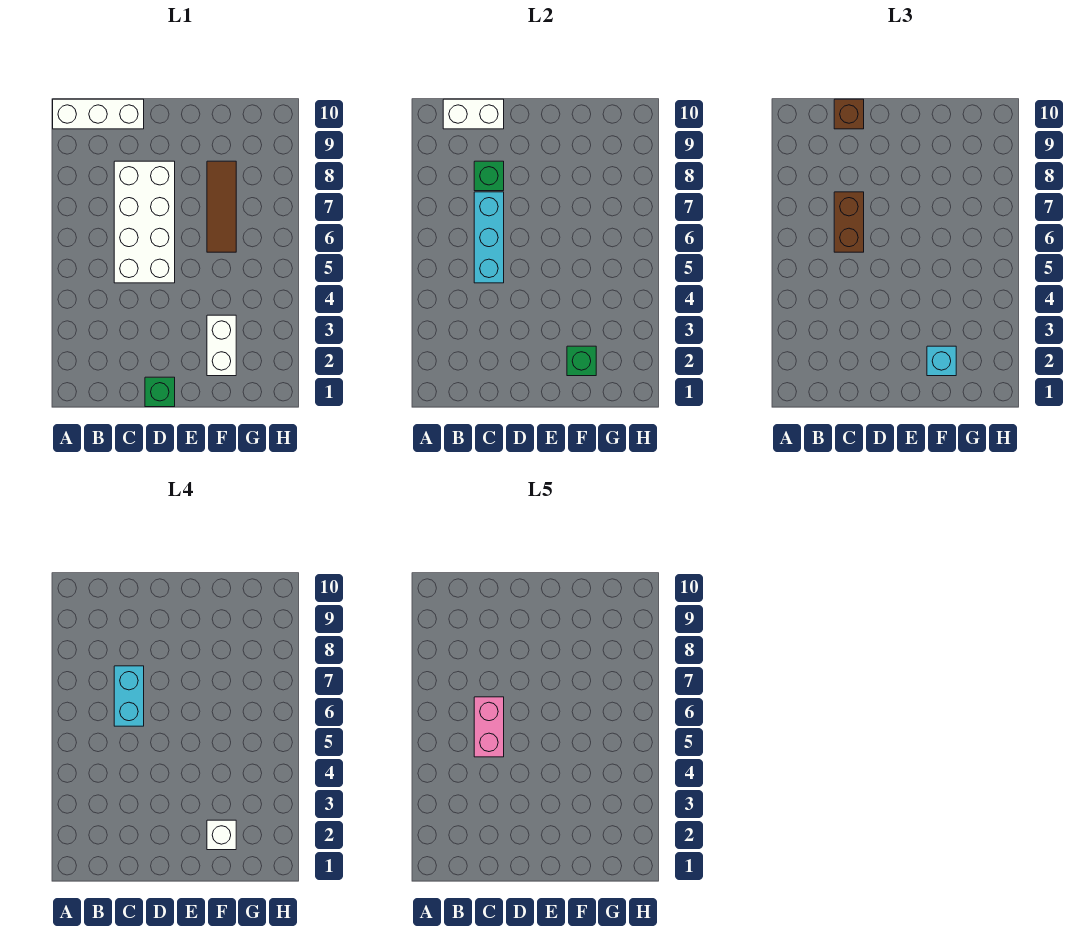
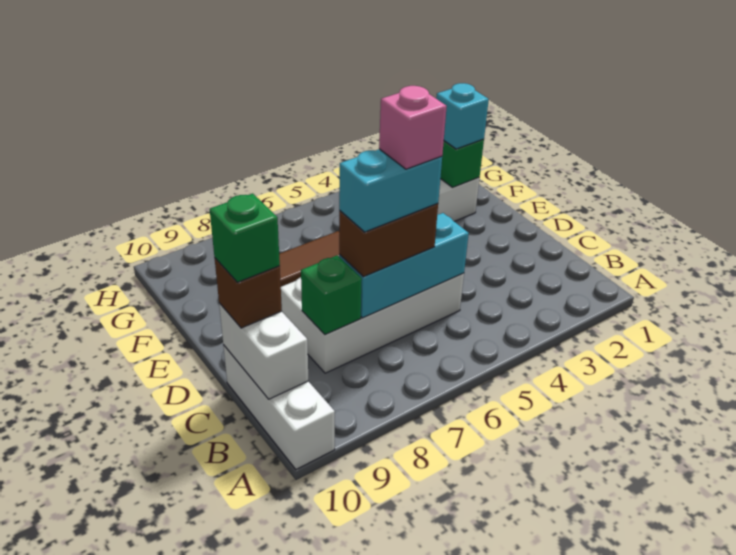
pink 1x2 brick [474,697,504,757] -> pink 1x1 brick [379,86,447,169]
green 1x1 brick [145,377,175,407] -> green 1x1 brick moved to [210,193,280,282]
white 1x1 brick [207,820,236,850] -> none

